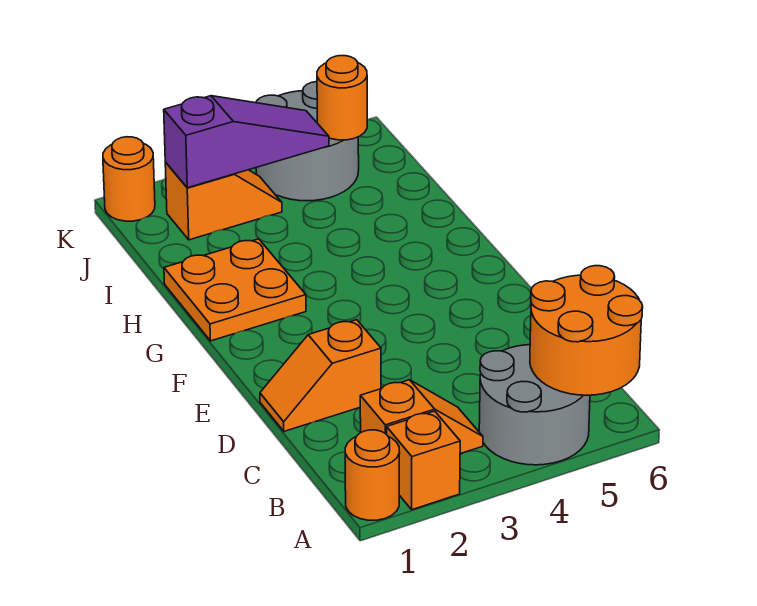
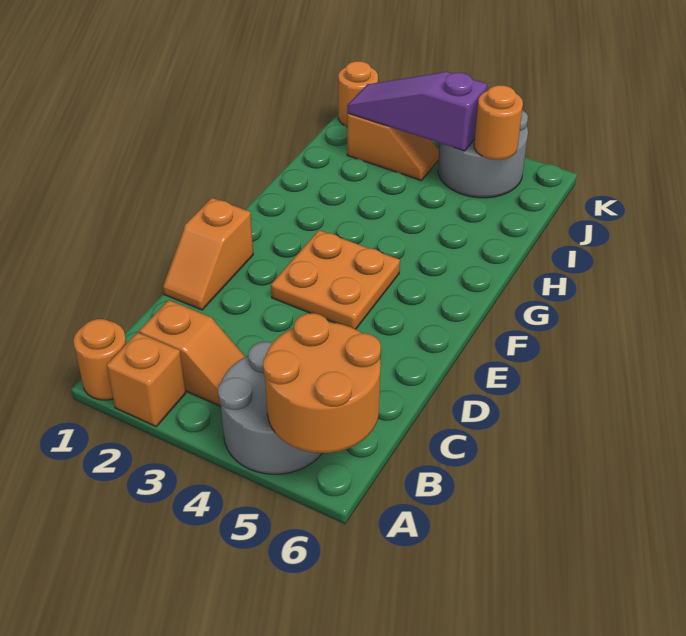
orange 1x2 slope [260,320,381,431] -> orange 1x2 slope turned to [163,198,253,310]
orange 2x2 plate [164,239,306,341] -> orange 2x2 plate moved to [271,230,400,329]
purple 1x3 slope [164,96,329,188] -> purple 1x3 slope turned to [347,72,487,151]

